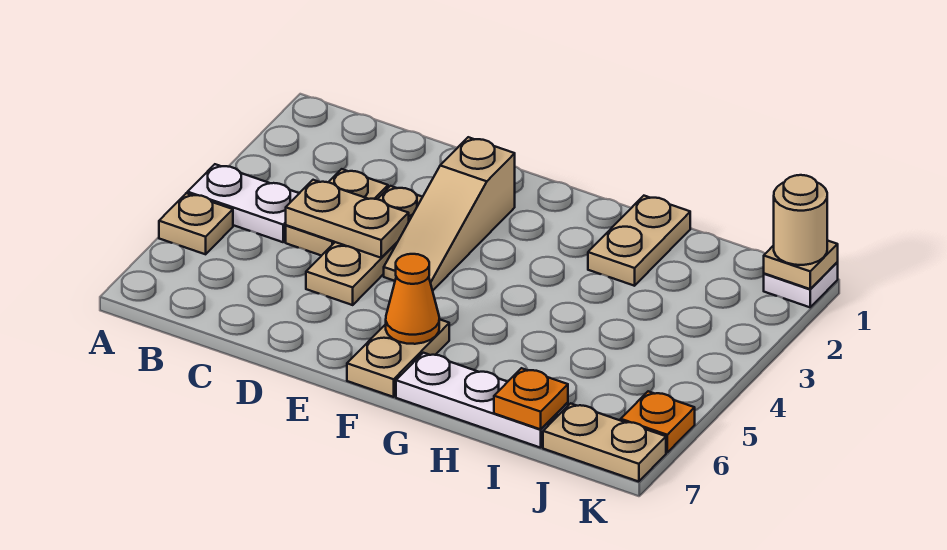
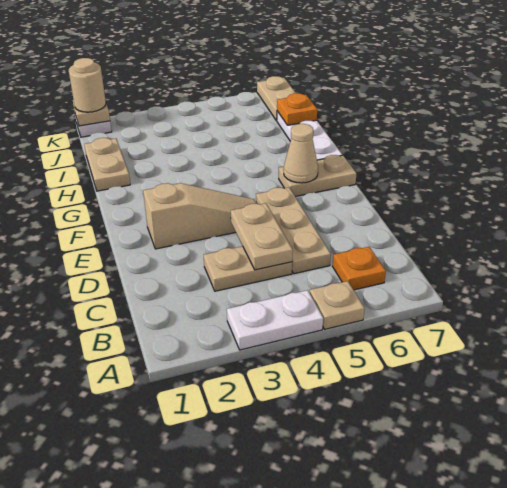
white 1x2 plate [188,164,299,242] -> white 1x2 plate turned to [227,290,323,350]
tan 1x3 plate [306,186,422,305] -> tan 1x3 plate turned to [256,187,331,274]
orange 1x1 cone [386,254,439,344] -> tan 1x1 cone [284,124,318,183]
tan 1x2 plate [588,196,690,286] -> tan 1x2 plate turned to [84,138,130,191]
orange 1x1 plate [621,391,695,452] -> orange 1x1 plate moved to [333,247,386,290]

